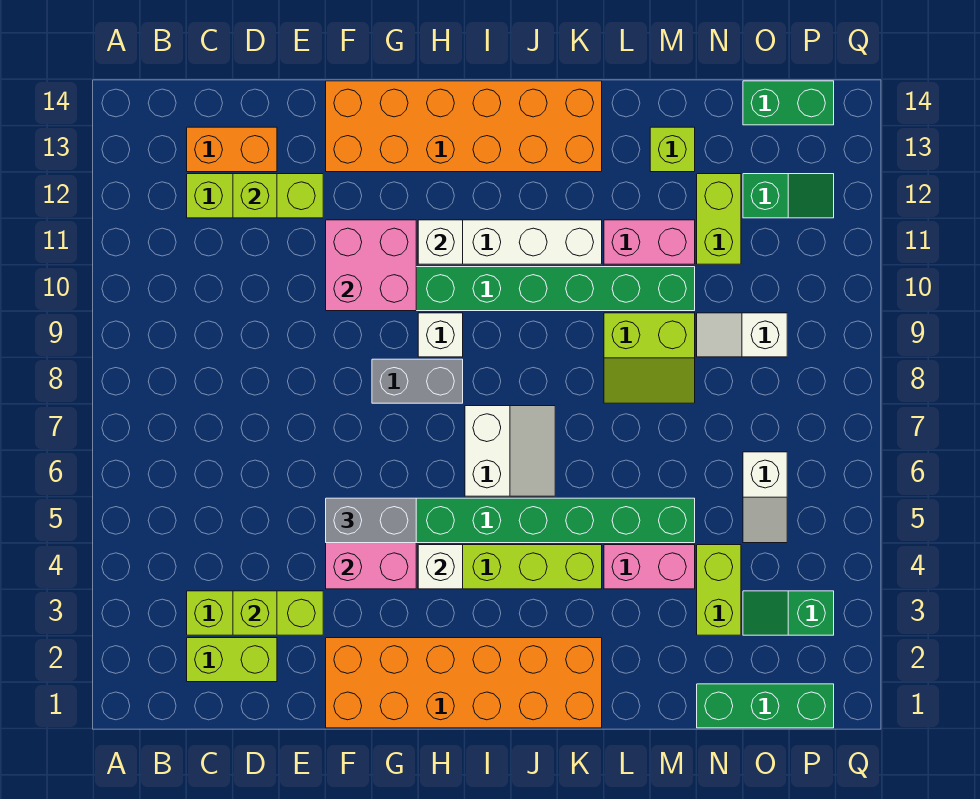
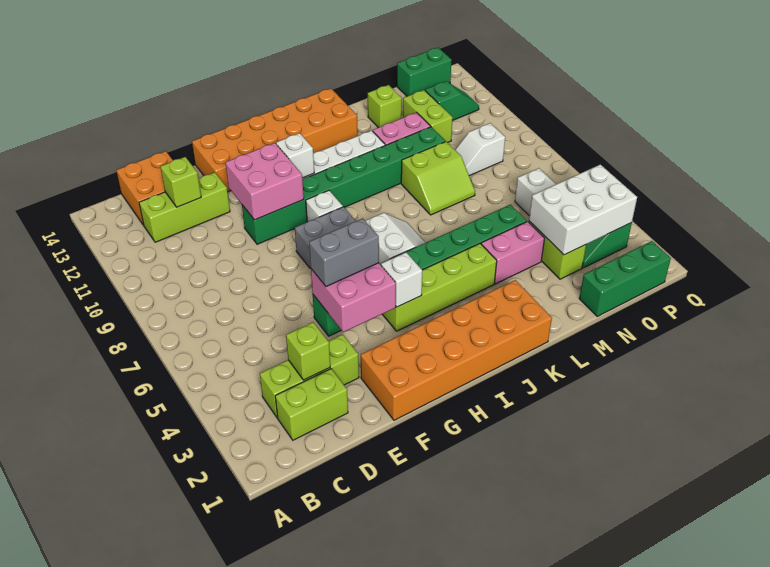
orange 1x2 brick [187,127,277,172] -> orange 2x2 brick [116,151,173,225]
none -> white 2x3 brick [529,164,637,255]

